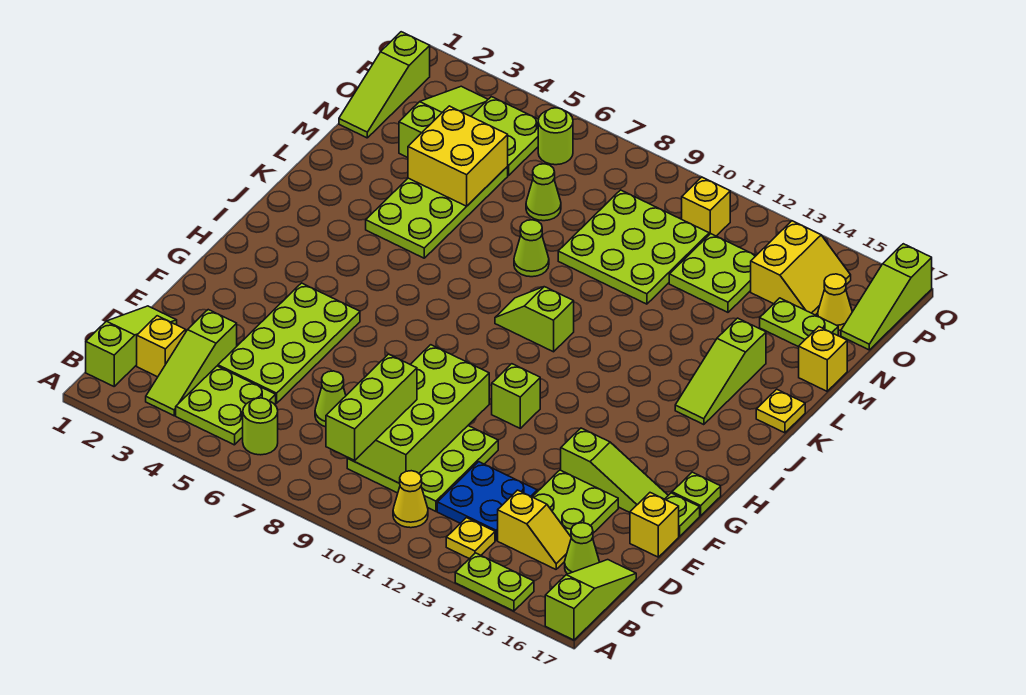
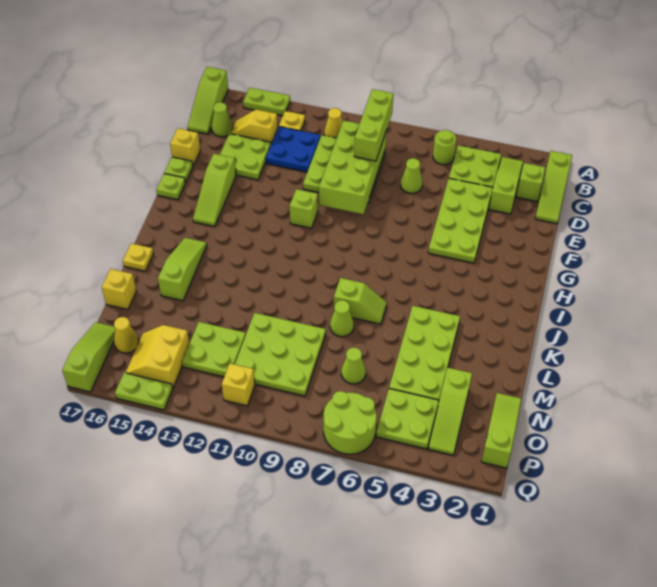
yellow 1x1 brick [137,316,186,377] -> lime 1x1 brick [516,163,545,202]
lime 1x3 slope [561,428,668,512] -> lime 1x3 slope turned to [193,154,236,227]
lime 1x2 slope [495,287,574,352] -> lime 1x2 slope moved to [334,278,387,324]
yellow 2x2 brick [408,106,508,206] -> none
lime 1x2 plate [760,298,838,347] -> lime 1x2 plate moved to [115,373,173,410]
lime 1x1 round brick [538,108,573,165] -> lime 2x2 round brick [324,391,377,454]

